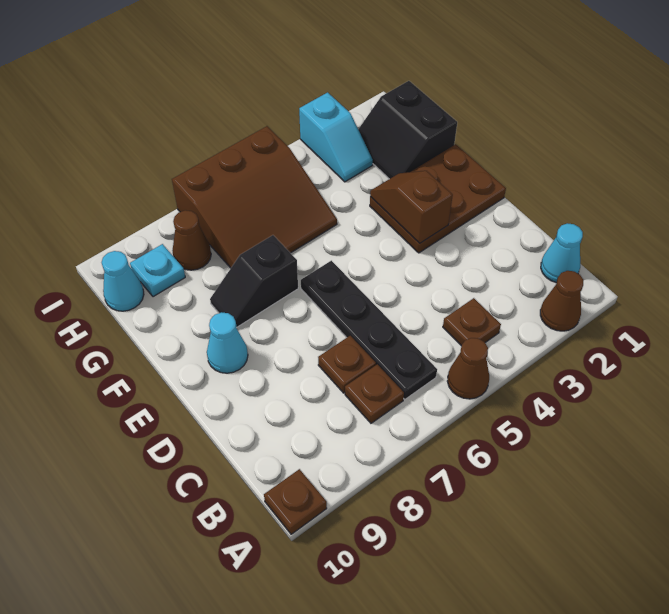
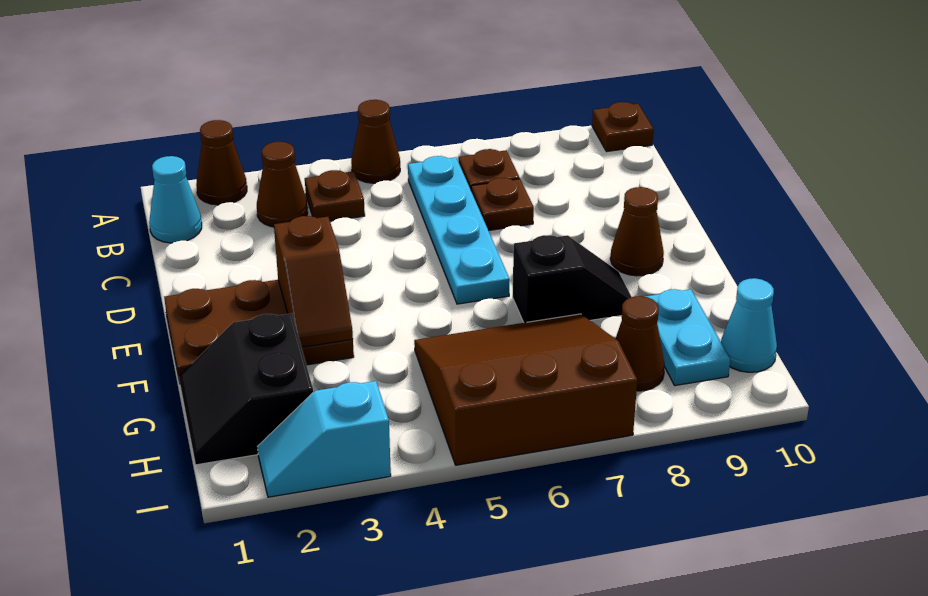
none -> brown 1x1 cone [257,142,308,227]
black 1x4 plate [301,261,437,399] -> cyan 1x4 plate [408,156,510,304]
cyan 1x1 cone [207,312,248,373] -> brown 1x1 cone [610,187,664,276]
black 2x2 slope [358,81,457,179] -> black 2x2 slope turned to [179,313,313,465]
cyan 1x2 slope [299,92,373,182] -> cyan 1x2 slope turned to [258,381,391,497]
cyan 1x1 plate [130,244,185,297] -> cyan 1x2 plate [645,289,730,386]

